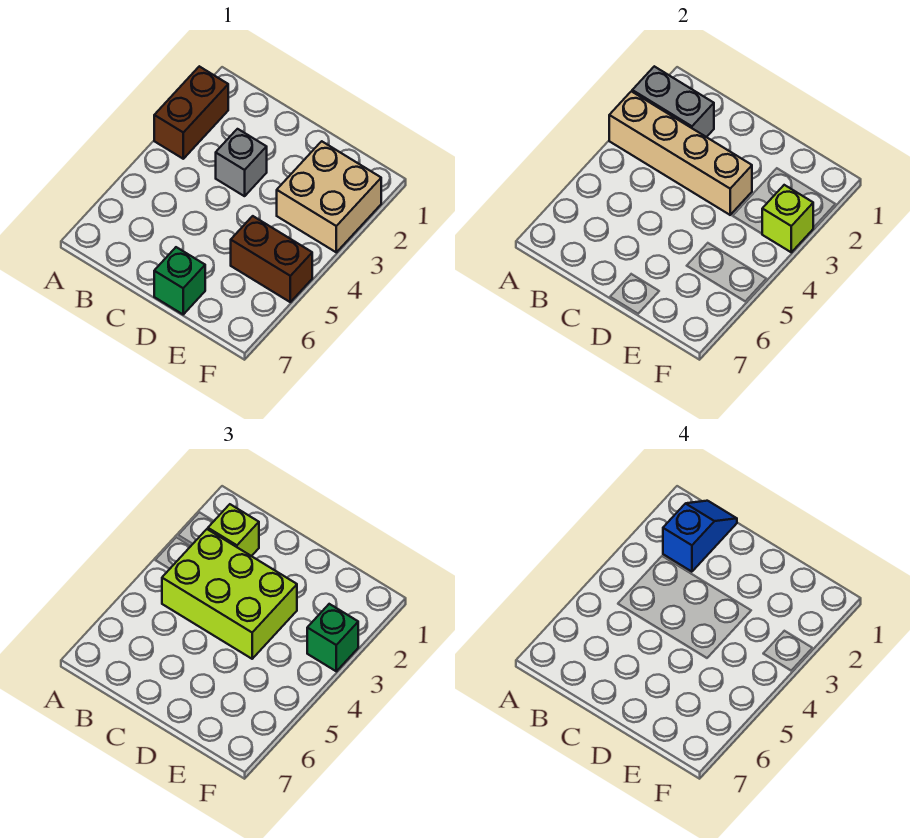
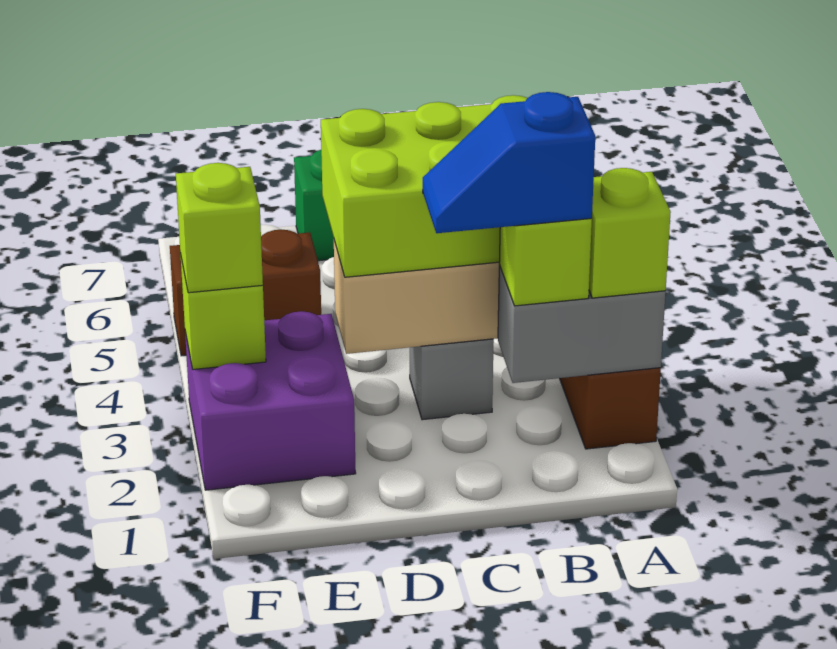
none -> lime 1x1 brick [589,168,671,298]
blue 1x2 slope [663,501,737,572] -> blue 1x2 slope turned to [423,92,595,233]
tan 2x2 brick [277,141,381,252] -> purple 2x2 brick [185,311,356,490]
green 1x1 brick [307,604,358,671] -> lime 1x1 brick [176,163,263,293]

